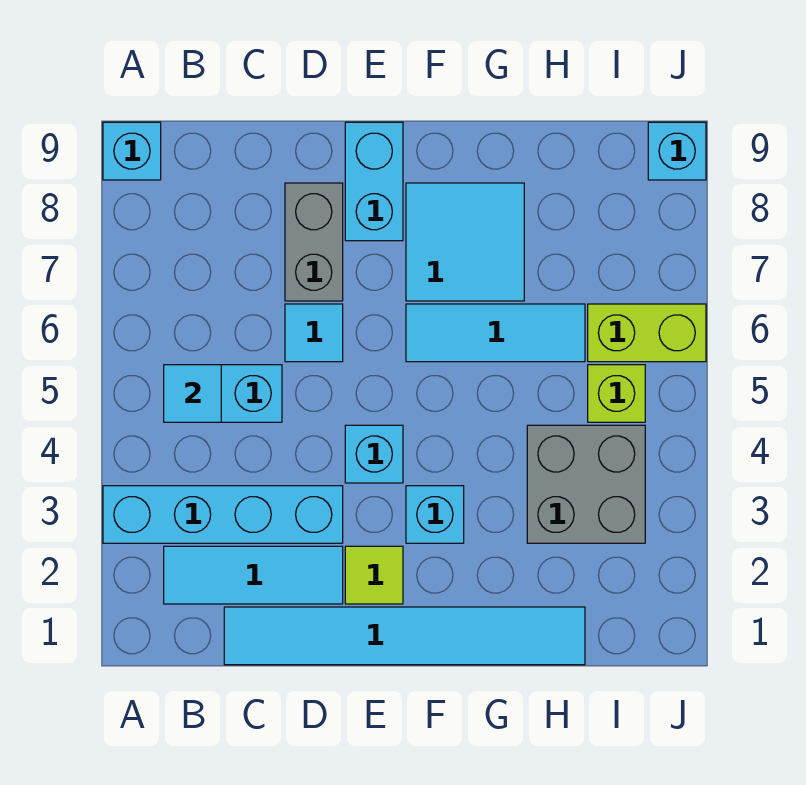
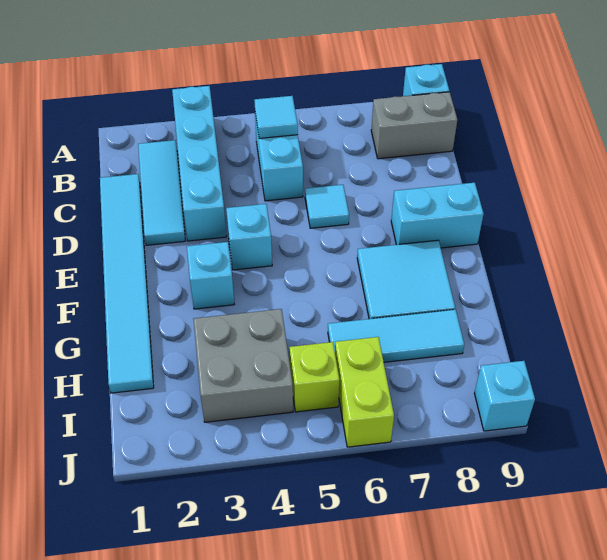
grey 1x2 brick [285,183,343,301] -> grey 1x2 brick moved to [371,92,457,159]
lime 1x1 tile [345,546,403,604] -> none
cyan 1x3 tile [406,304,585,362] -> cyan 1x3 tile turned to [328,309,464,362]

